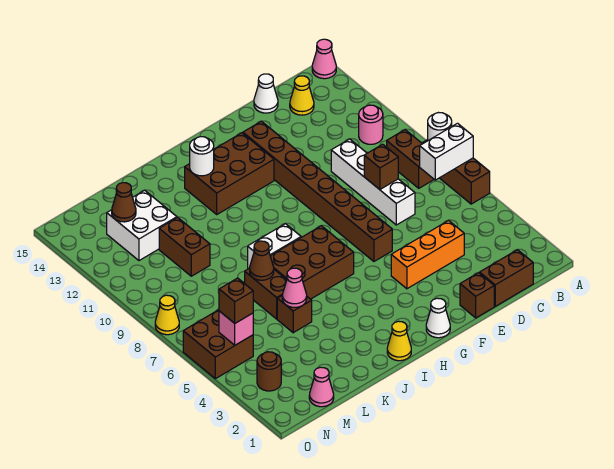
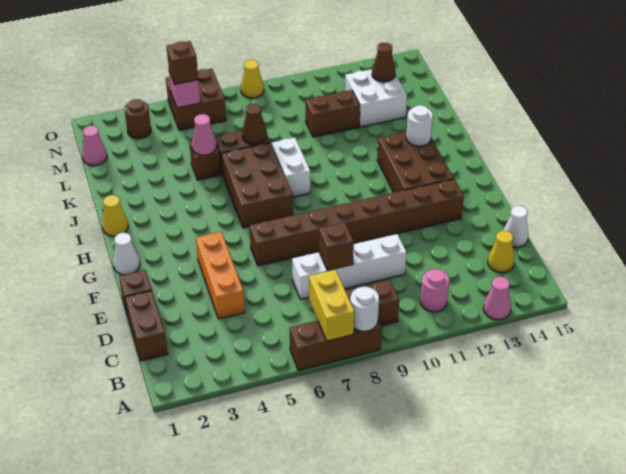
white 1x2 brick [420,123,473,180] -> yellow 1x2 brick [309,270,354,341]
pink 1x1 cone [312,39,336,79] -> pink 1x1 cone moved to [483,277,511,320]

